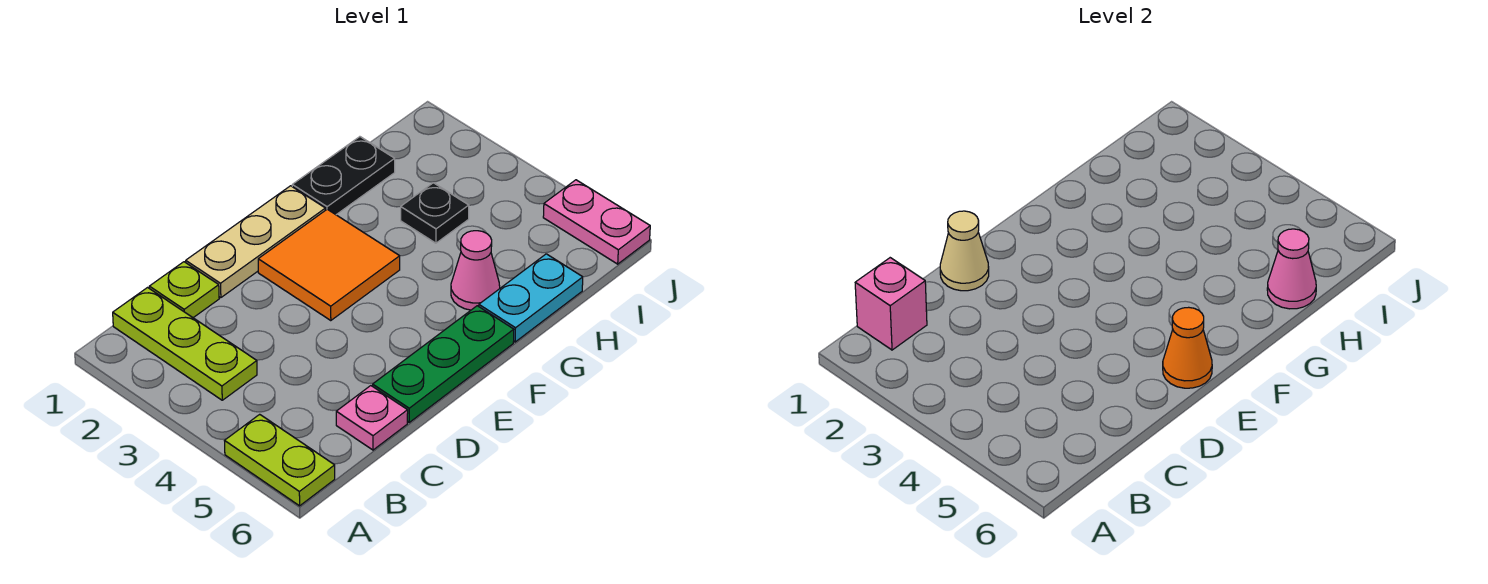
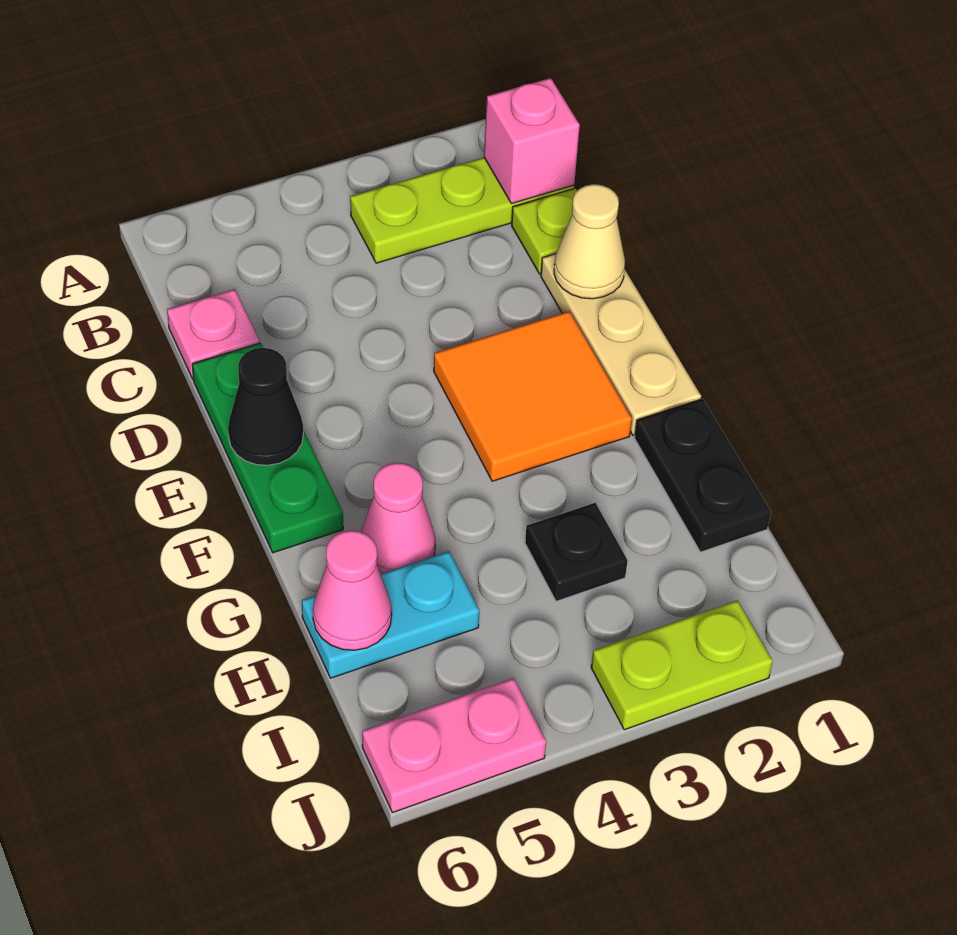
lime 1x2 plate [225,414,335,506] -> lime 1x2 plate moved to [591,600,773,730]
orange 1x1 cone [1163,307,1212,388] -> black 1x1 cone [228,348,303,465]
cyan 1x2 plate [479,254,583,342] -> cyan 1x2 plate turned to [302,551,479,678]

